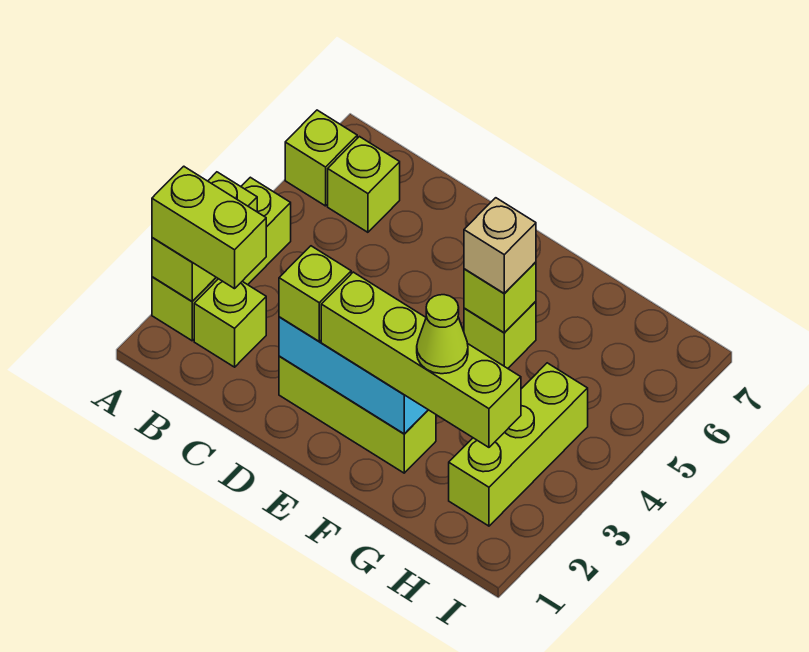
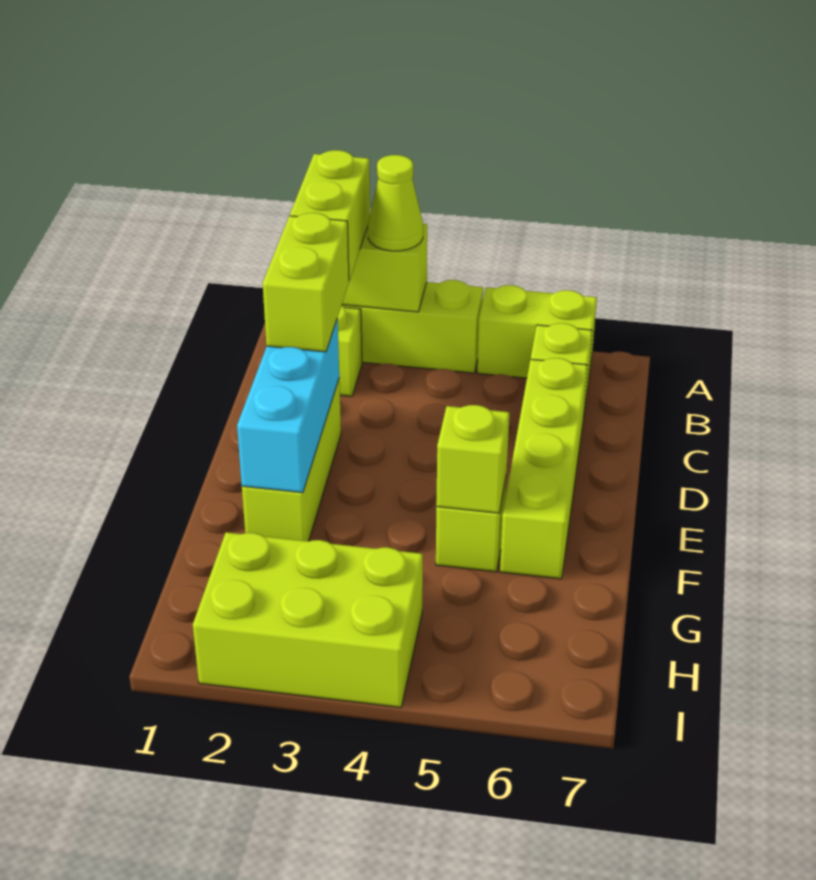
lime 1x1 brick [285,110,357,206] -> lime 1x2 brick [477,285,597,381]
lime 1x1 brick [279,246,351,341] -> lime 1x2 brick [263,213,349,352]
lime 1x4 brick [321,272,521,447] -> lime 1x4 brick moved to [500,358,587,579]
tan 1x1 brick [464,198,536,293] -> none
lime 1x1 cone [417,295,468,374] -> lime 1x1 cone moved to [368,155,423,251]
lime 1x3 brick [449,363,588,526] -> lime 2x3 brick [193,532,423,707]

